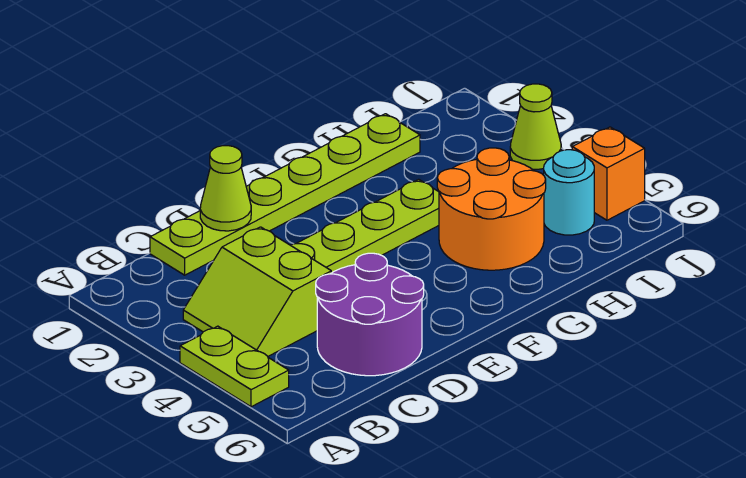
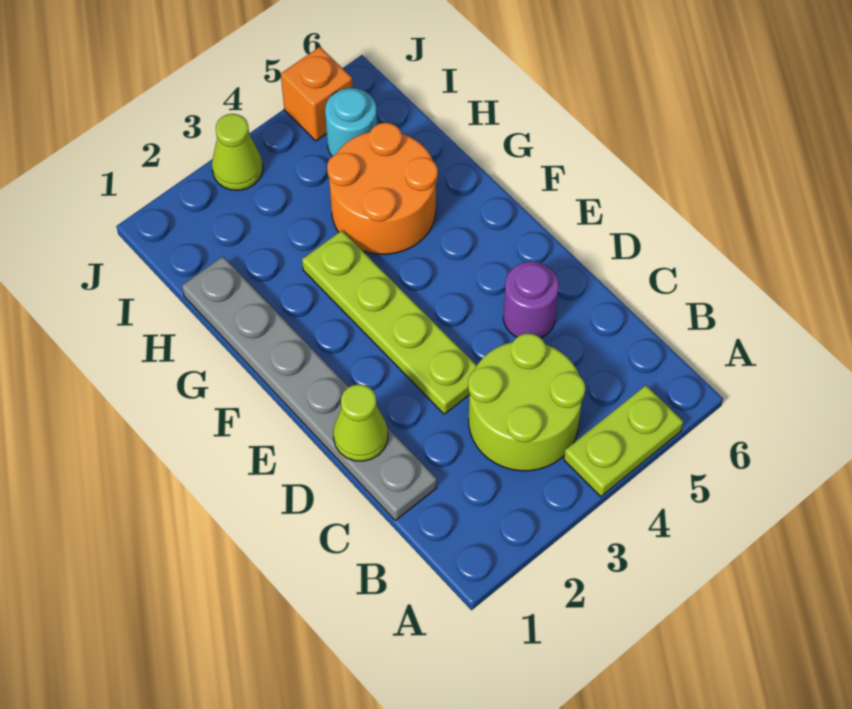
lime 2x2 slope [183,227,331,356] -> lime 2x2 round brick [468,333,585,471]
lime 1x6 plate [150,114,420,275] -> grey 1x6 plate [182,256,437,520]
purple 2x2 round brick [316,253,424,376] -> purple 1x1 round brick [503,262,559,338]

